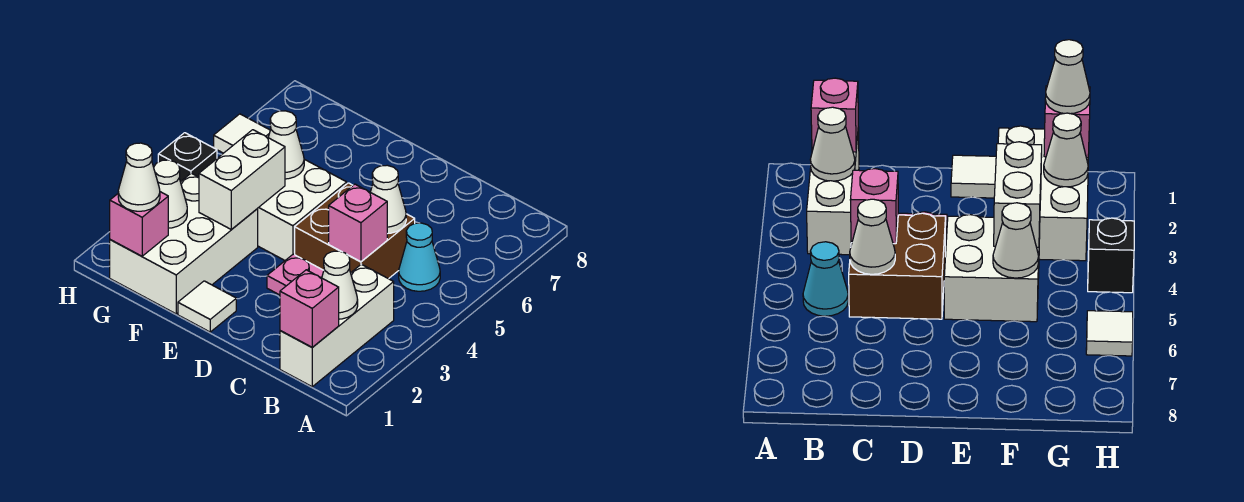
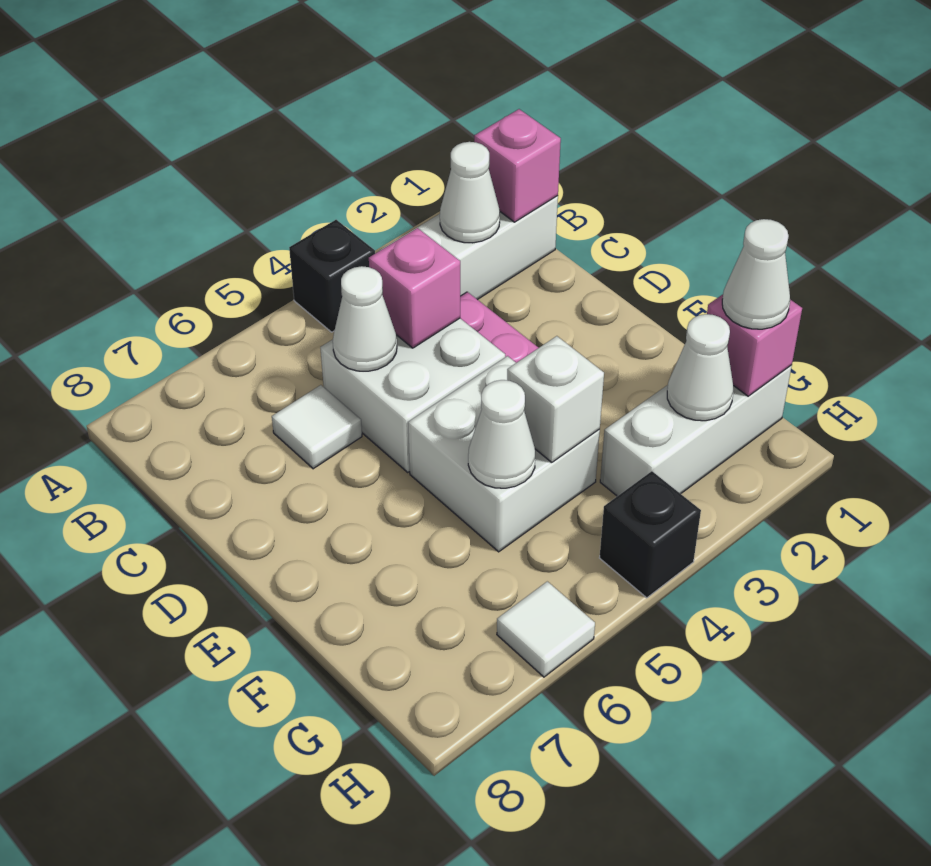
none -> black 1x1 brick [289,220,375,332]
cyan 1x1 cone [399,223,440,291] -> none
brown 2x2 brick [295,183,415,279] -> white 2x2 brick [320,318,505,472]
white 1x1 tile [178,281,236,332] -> white 1x1 tile moved to [272,385,362,469]
white 2x3 brick [110,173,258,314] -> white 1x3 brick [600,365,792,496]
white 1x2 brick [199,130,285,230] -> white 1x1 brick [507,336,604,462]

